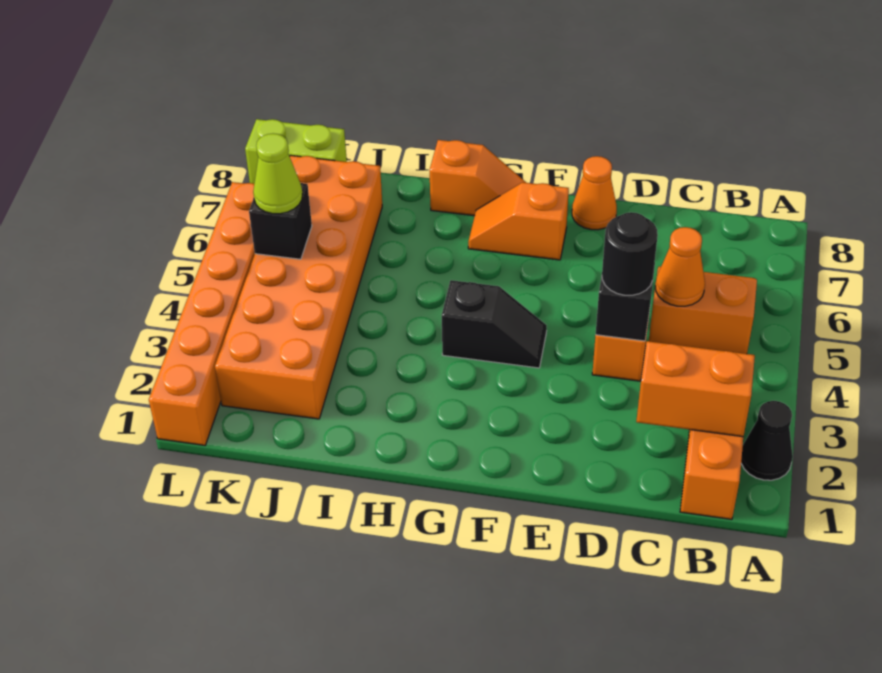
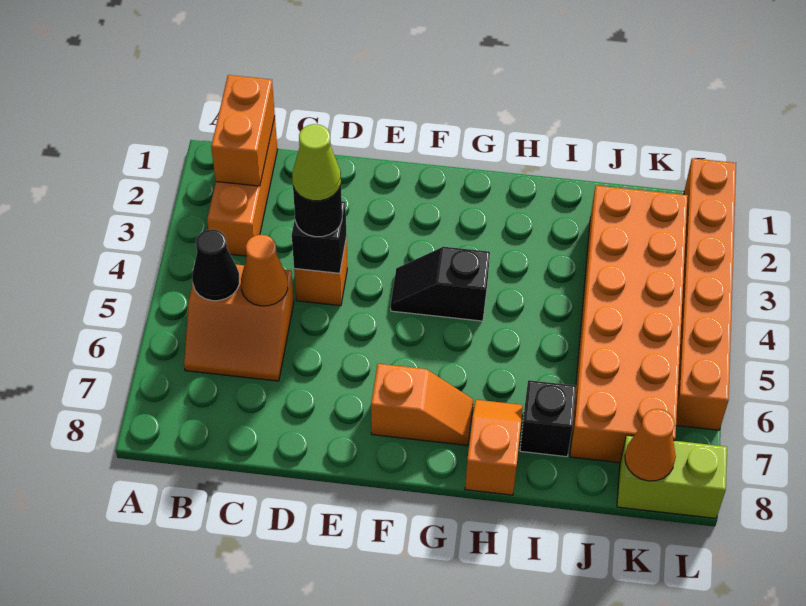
black 1x1 cone [741,401,793,480] -> black 1x1 cone moved to [192,229,239,301]
orange 1x2 brick [636,341,755,437] -> orange 1x2 brick turned to [211,75,275,186]
orange 1x1 cone [572,156,617,230] -> orange 1x1 cone moved to [625,409,676,481]
orange 1x2 slope [429,140,526,216] -> orange 1x2 slope turned to [465,400,522,495]
black 1x1 brick [249,183,312,259] -> black 1x1 brick moved to [520,380,576,457]
lime 1x1 cone [253,133,302,214] -> lime 1x1 cone moved to [292,124,341,201]

